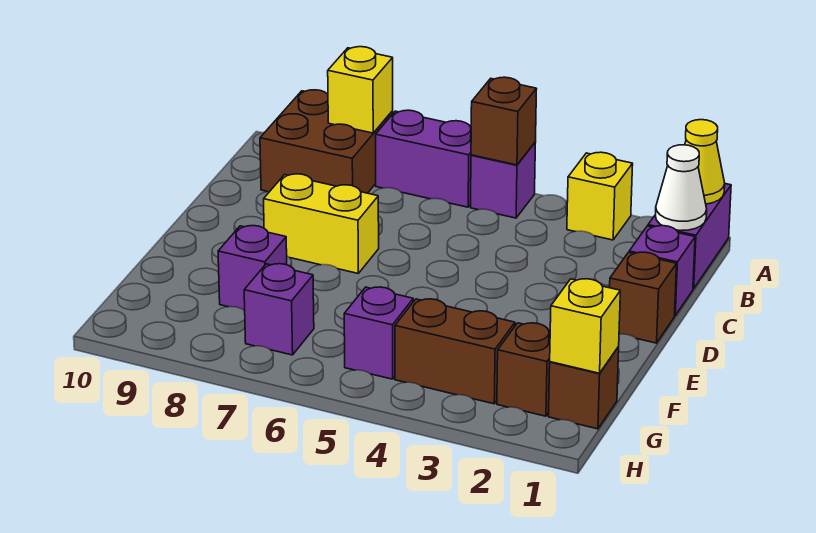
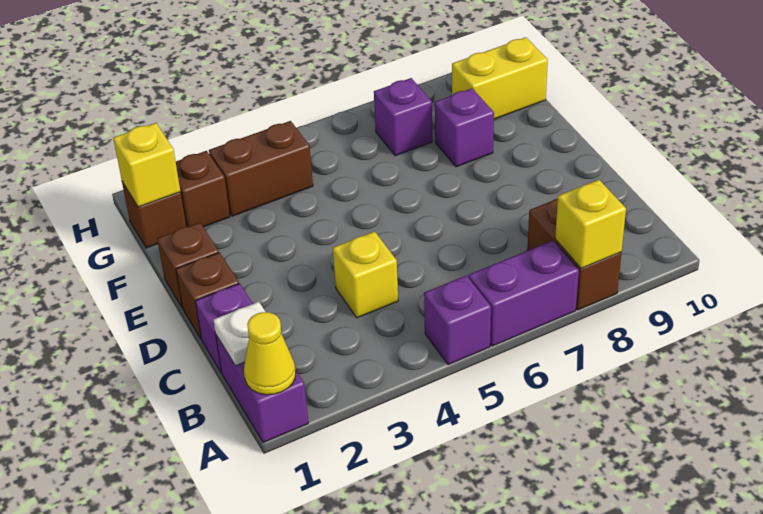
yellow 1x1 brick [567,152,633,240] -> yellow 1x1 brick moved to [333,231,398,318]
brown 1x1 brick [471,77,537,165] -> brown 1x1 brick moved to [157,223,219,308]
brown 2x2 brick [260,90,393,193] -> brown 1x2 brick [527,199,621,310]
white 1x1 cone [655,145,707,231] -> white 1x1 plate [213,302,265,366]
yellow 1x2 brick [264,174,379,273] -> yellow 1x2 brick moved to [452,37,548,119]
purple 1x1 brick [344,287,413,379] -> none

